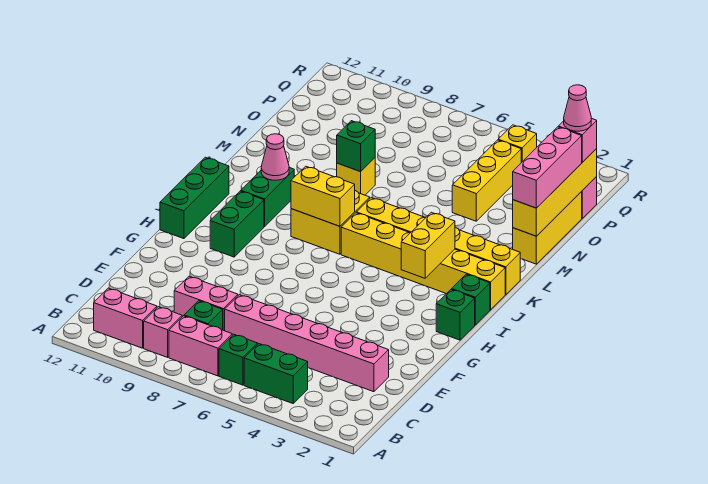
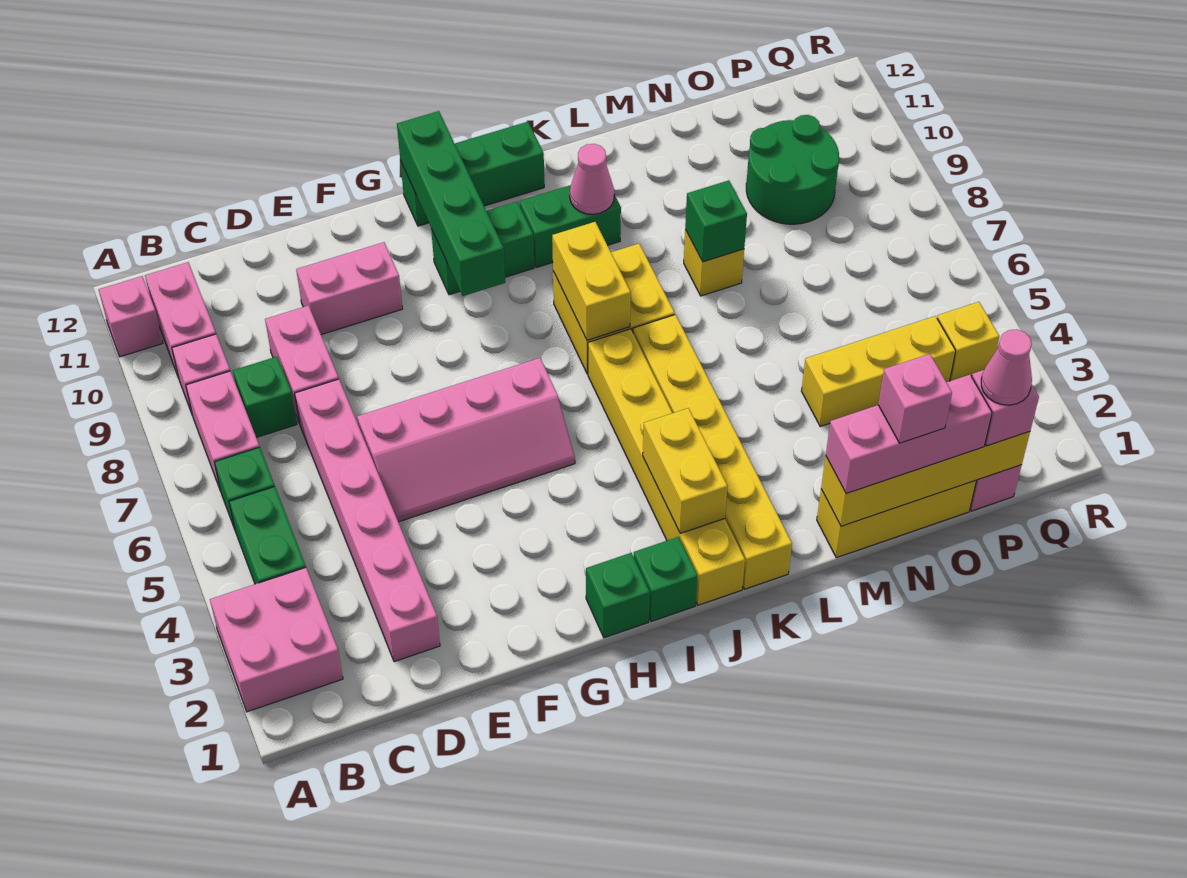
none -> pink 2x2 brick [210,568,343,712]
none -> pink 1x1 brick [99,276,163,357]
none -> pink 2x4 slope [357,358,575,522]
none -> pink 1x2 brick [296,242,402,335]
none -> green 1x4 brick [397,111,505,296]
yellow 1x2 brick [401,212,455,278] -> yellow 1x2 brick turned to [643,408,728,533]
none -> pink 1x1 brick [878,354,952,443]
none -> green 2x2 round brick [746,115,839,224]

